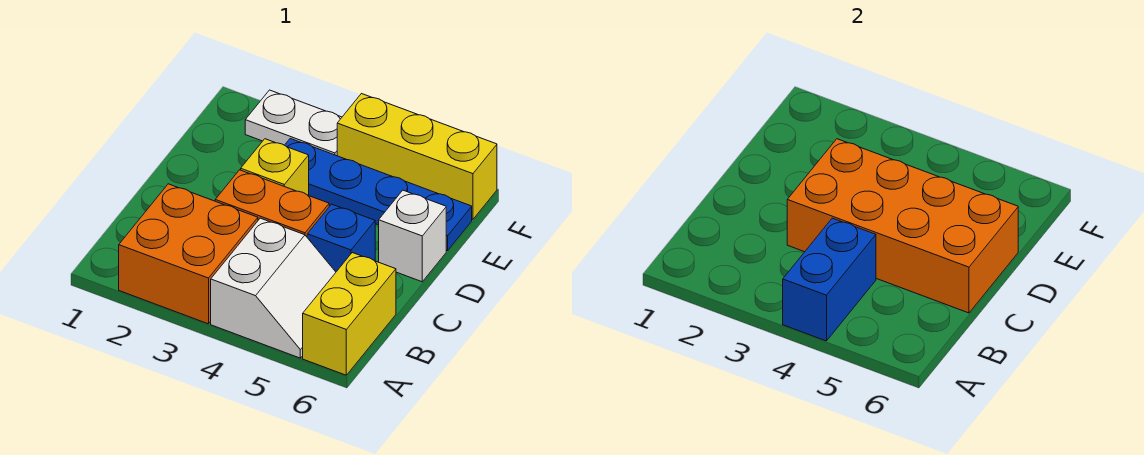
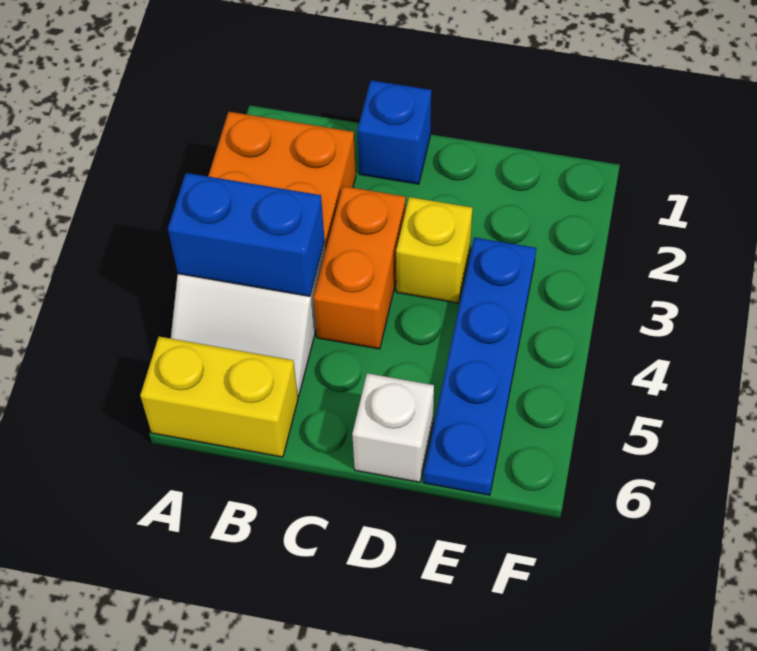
orange 2x4 brick [787,139,1018,313] -> none
blue 1x1 brick [307,204,375,272] -> blue 1x1 brick moved to [358,80,431,184]
white 1x2 plate [245,90,342,156] -> none
yellow 1x3 brick [337,94,497,219] -> none

